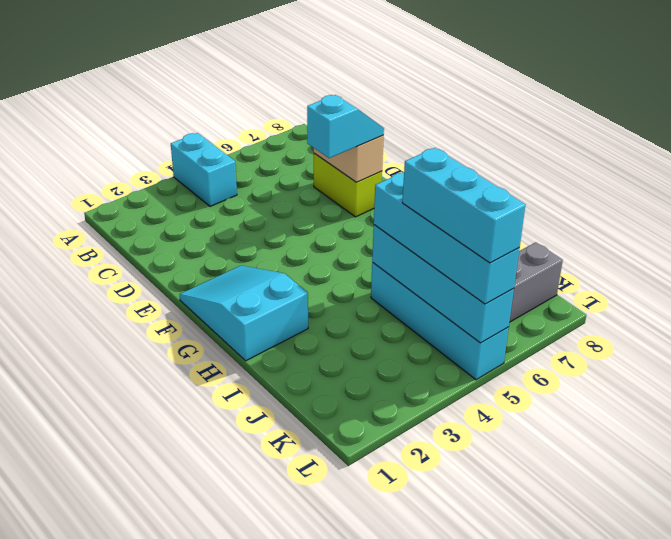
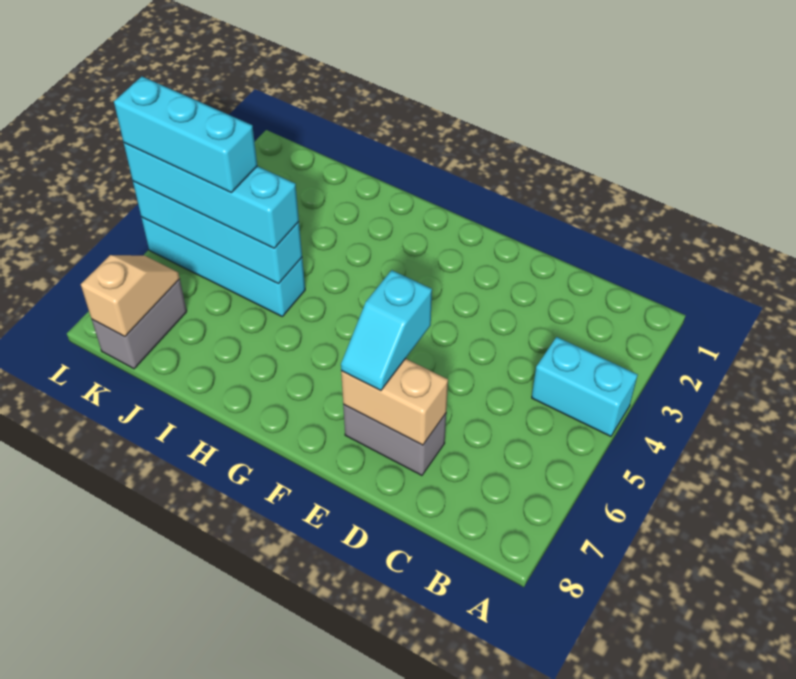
lime 1x2 brick [314,153,382,217] -> grey 1x2 brick [343,405,446,475]
cyan 2x3 slope [180,266,308,361] -> none
none -> tan 1x2 slope [81,255,180,337]

